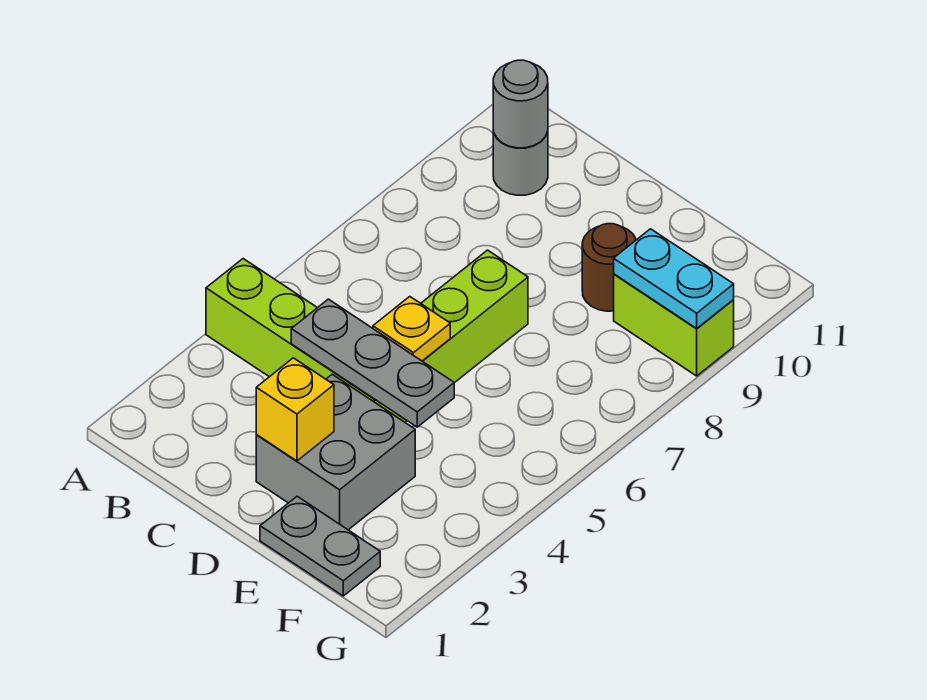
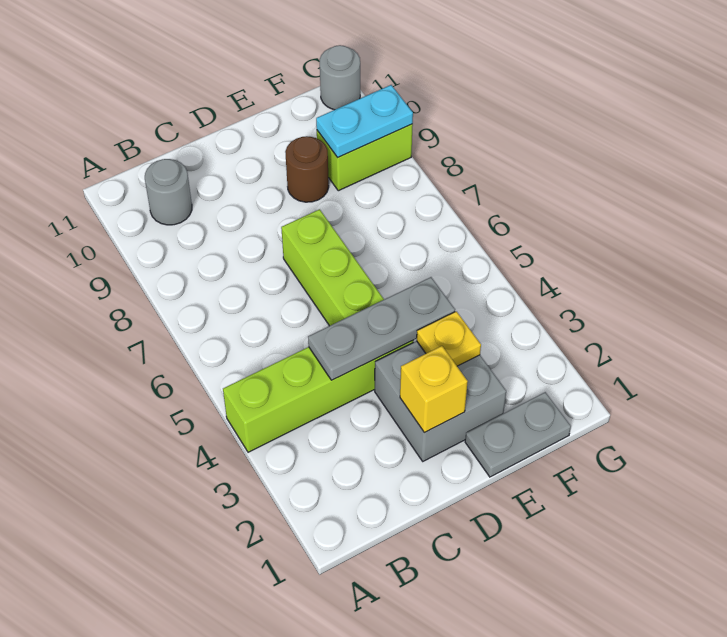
grey 1x1 round brick [493,60,548,148] -> grey 1x1 round brick moved to [320,45,360,110]
yellow 1x1 plate [373,297,450,361] -> yellow 1x1 plate moved to [417,311,481,366]

